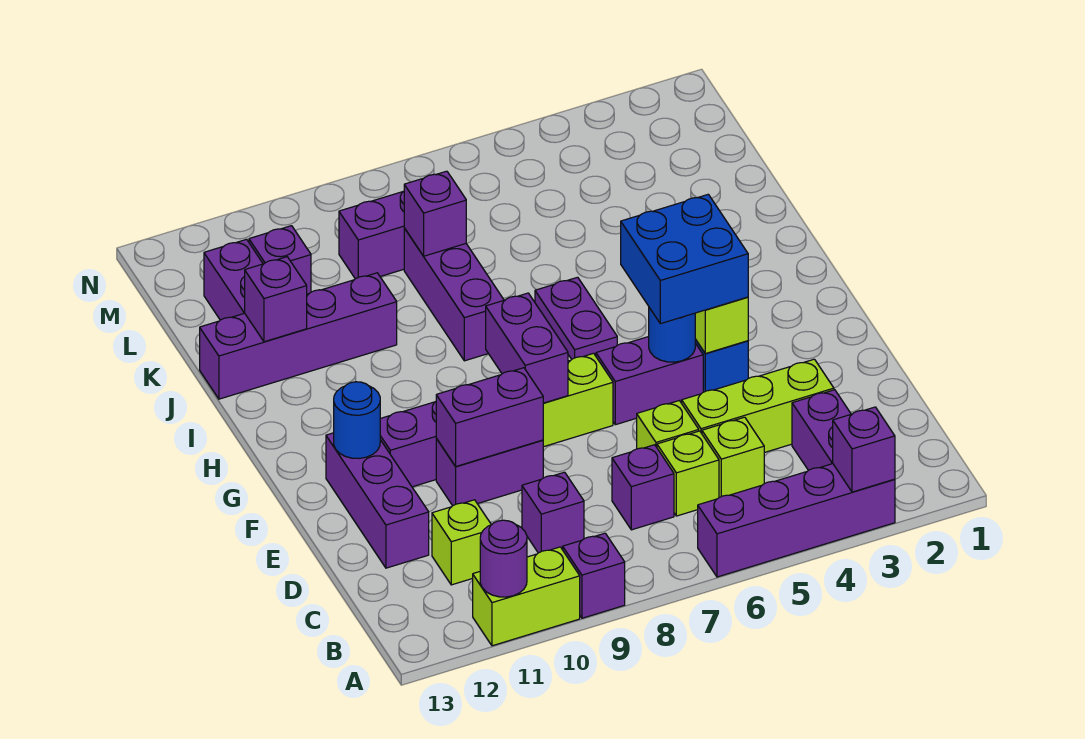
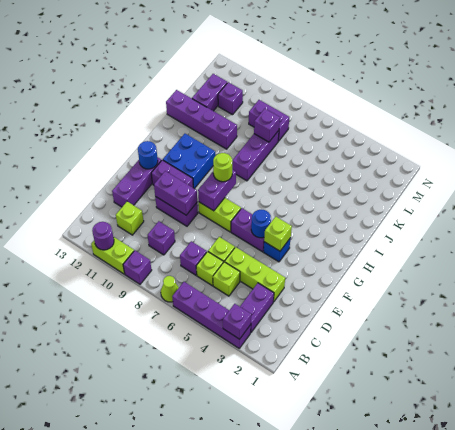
none -> lime 1x1 cone [161,276,179,302]
blue 2x2 brick [621,194,748,324] -> blue 2x2 brick moved to [163,134,215,189]
none -> lime 1x1 round brick [213,153,232,182]
purple 1x2 plate [535,277,617,359] -> none
purple 1x1 brick [245,257,307,342] -> none

